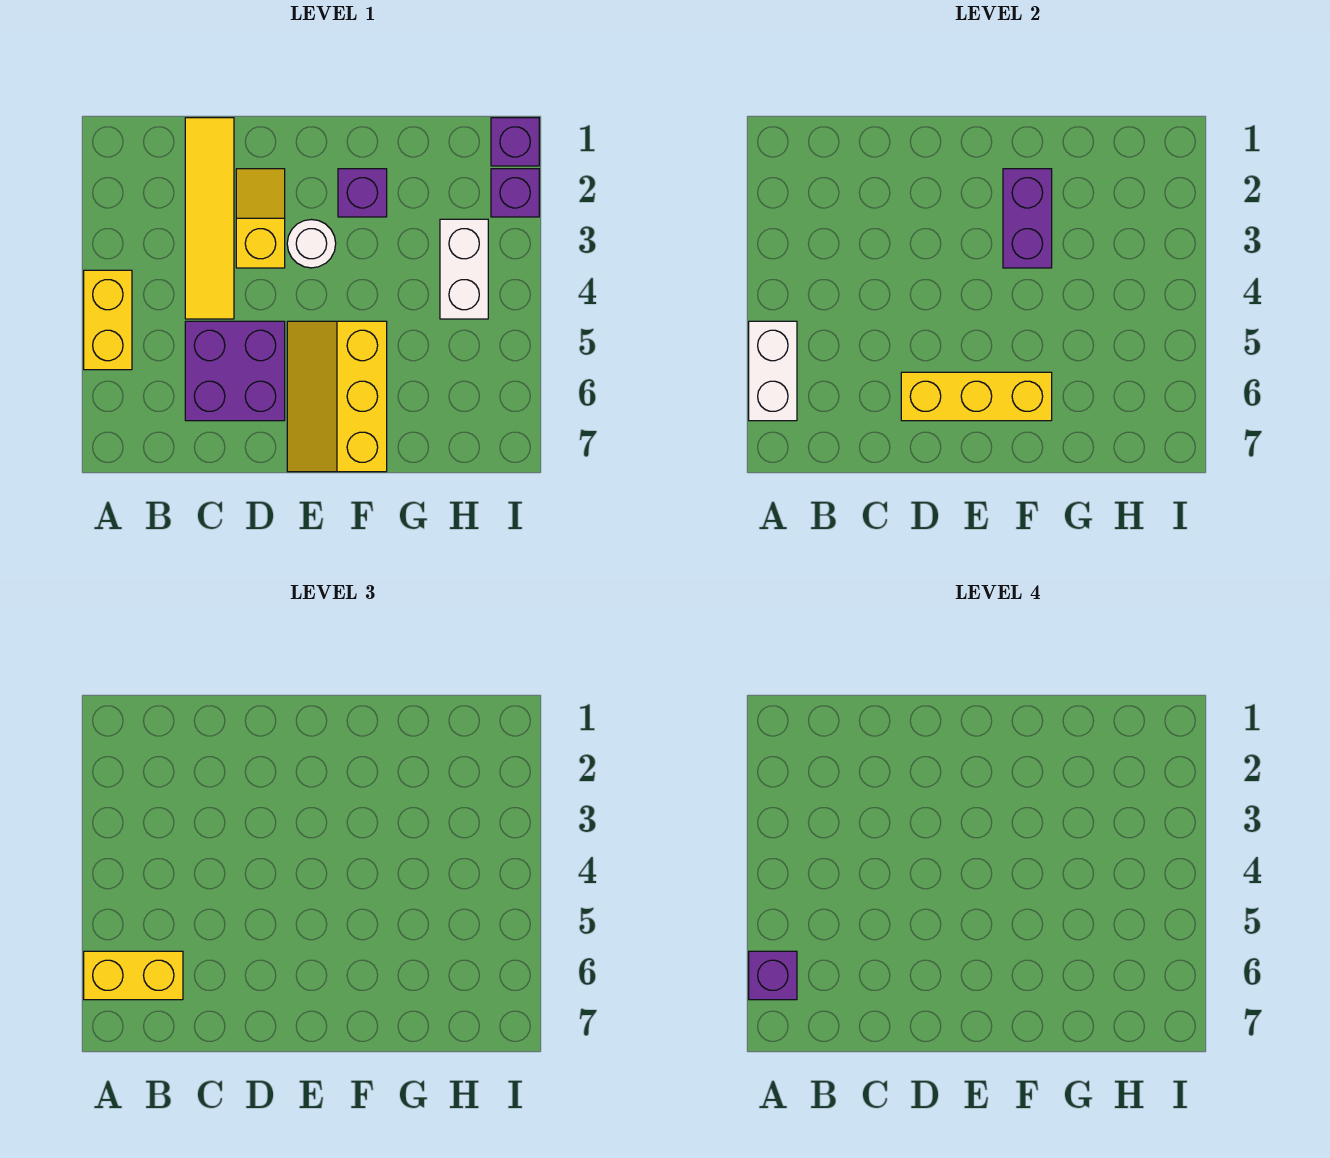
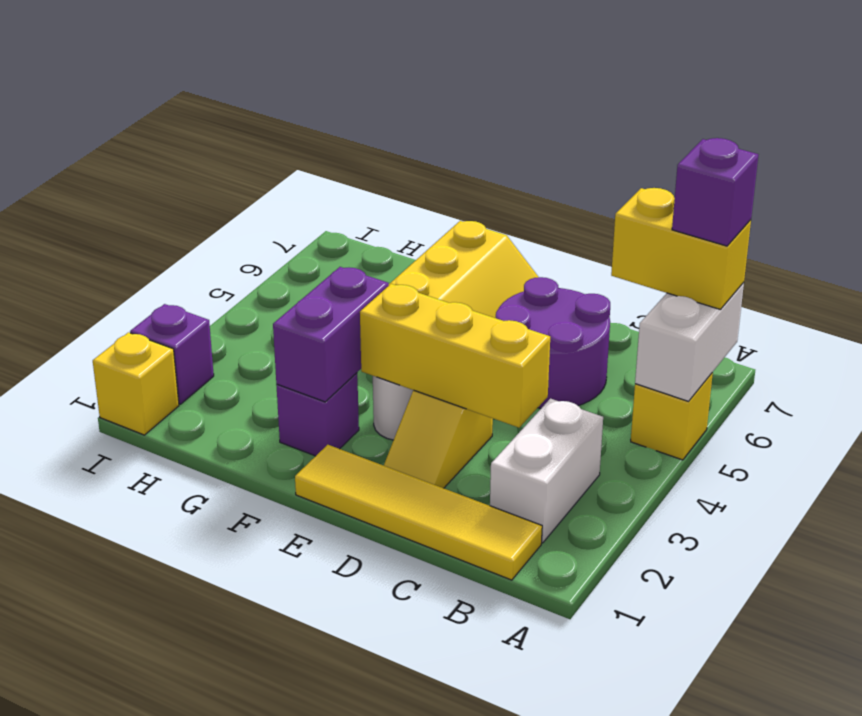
yellow 1x2 brick [84,270,132,370] -> yellow 1x1 brick [631,373,713,460]
yellow 1x4 tile [185,118,234,319] -> yellow 1x4 tile turned to [295,445,542,580]
purple 2x2 brick [185,321,285,421] -> purple 2x2 round brick [496,277,610,408]
yellow 1x3 brick [901,372,1052,421] -> yellow 1x3 brick moved to [360,284,550,428]
white 1x2 brick [440,219,488,319] -> white 1x2 brick moved to [490,399,603,543]
purple 1x1 brick [491,118,539,166] -> yellow 1x1 brick [93,332,179,435]

